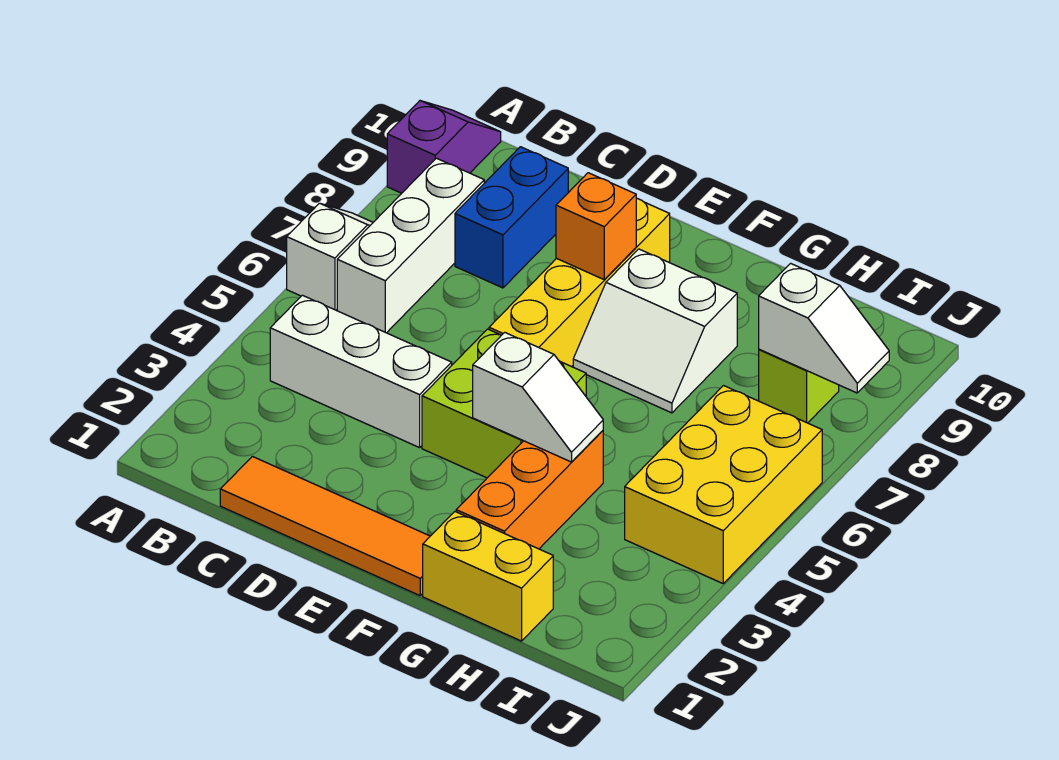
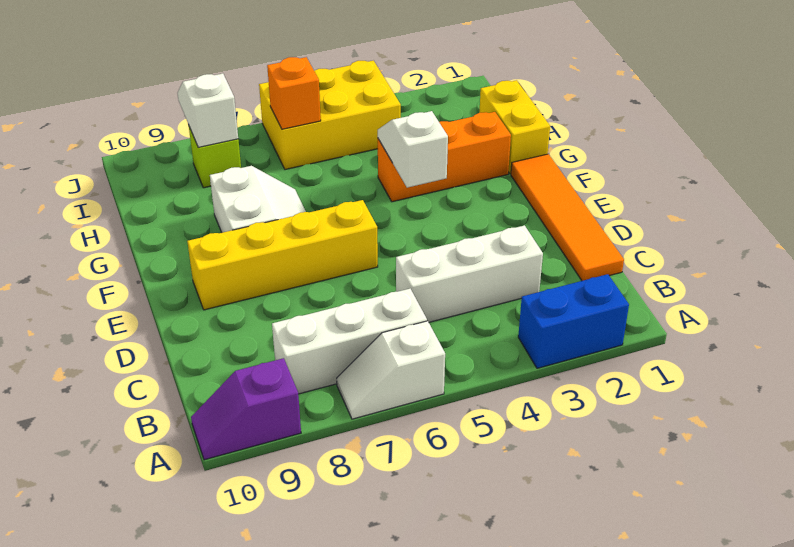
white 1x3 brick [270,295,452,448] -> white 1x3 brick turned to [396,225,543,322]
blue 1x2 brick [455,147,568,288] -> blue 1x2 brick moved to [518,274,629,368]
lime 2x2 brick [422,329,586,478] -> none
orange 1x1 brick [556,173,636,279] -> orange 1x1 brick moved to [267,57,321,129]

